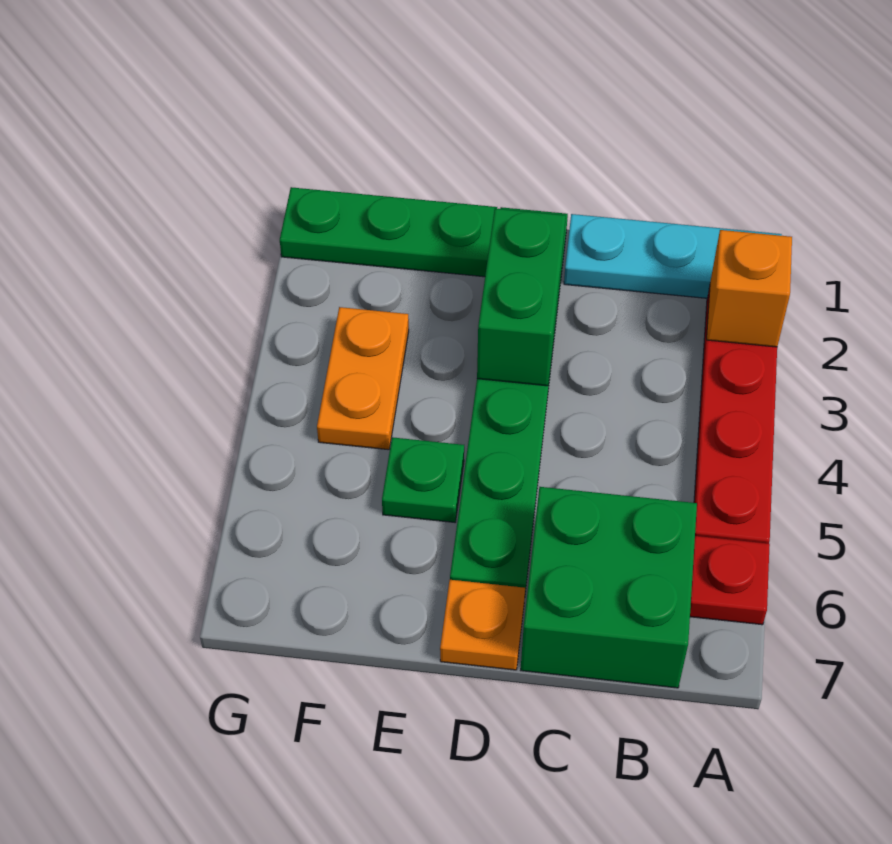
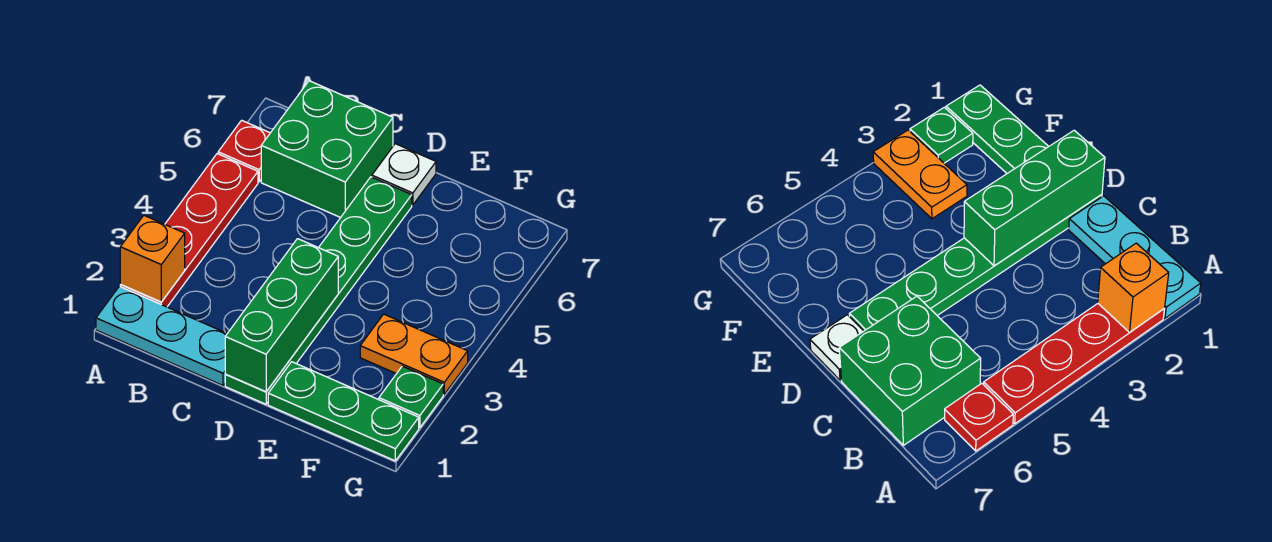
green 1x2 brick [477,208,566,386] -> green 1x3 brick [225,239,338,392]
orange 1x1 plate [440,580,525,670] -> white 1x1 plate [372,144,436,205]
green 1x1 plate [382,437,464,522] -> green 1x1 plate moved to [379,366,443,428]
orange 1x2 plate [317,307,409,450] -> orange 1x2 plate turned to [360,314,468,394]

